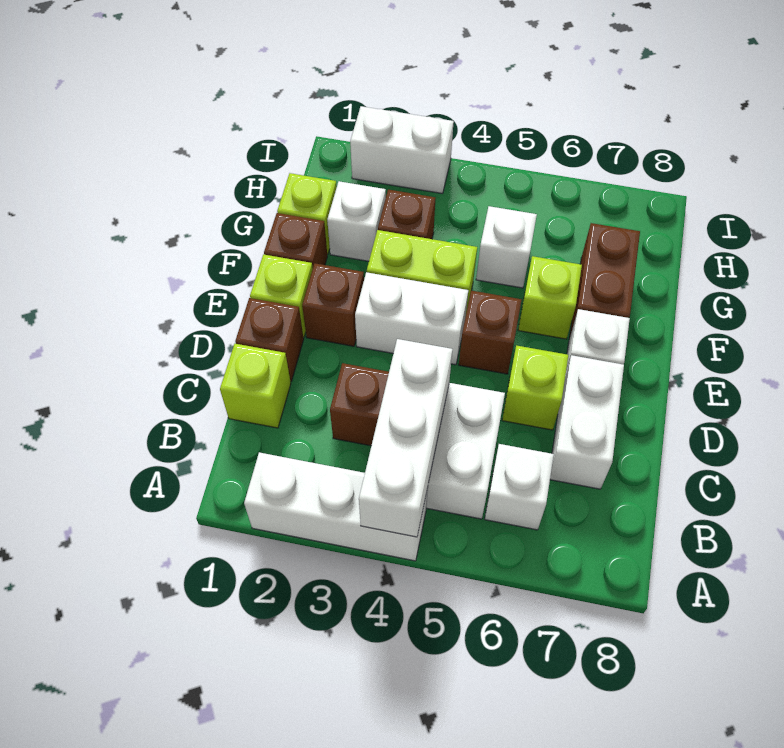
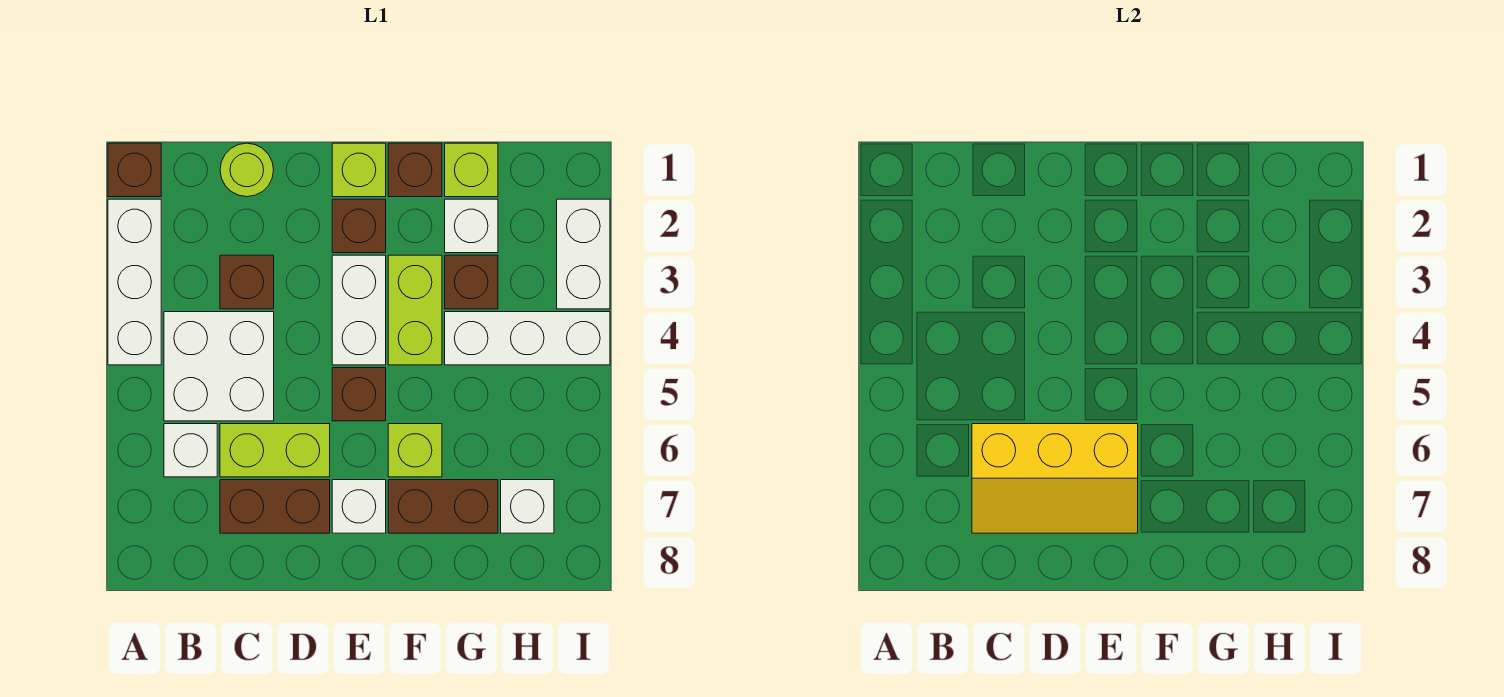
white 1x3 brick [359,339,453,537] -> white 1x3 brick moved to [445,312,610,365]
lime 1x1 brick [220,344,291,428] -> lime 1x1 round brick [220,143,273,197]
none -> yellow 2x3 slope [972,424,1138,533]
white 1x2 brick [550,355,624,489] -> brown 1x2 brick [220,480,330,533]
brown 1x1 brick [235,298,304,382] -> brown 1x1 brick moved to [108,143,161,197]
lime 1x1 brick [502,345,568,430] -> lime 1x2 brick [220,424,330,477]
white 1x1 brick [476,206,537,288] -> white 1x1 brick moved to [501,480,554,533]

